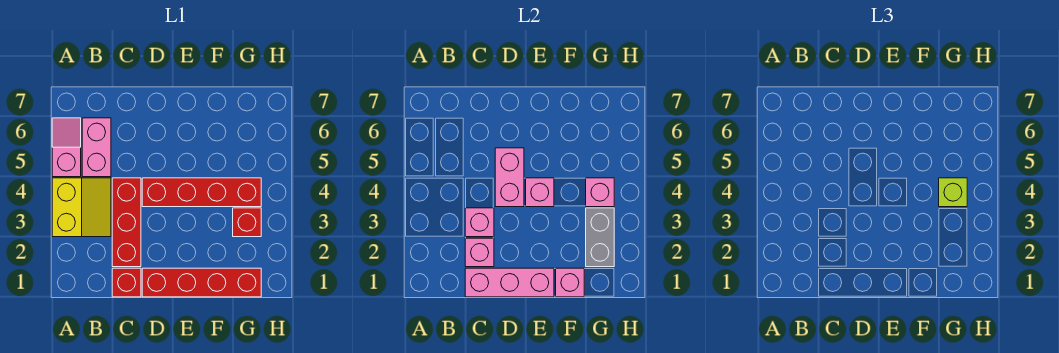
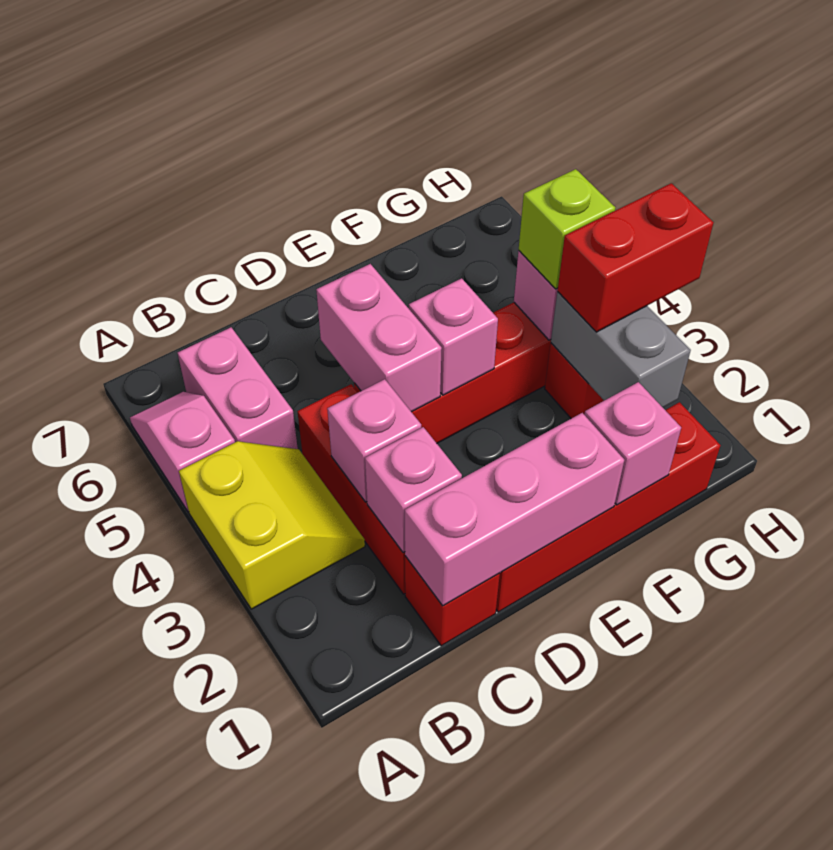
none -> red 1x2 brick [558,183,714,332]

